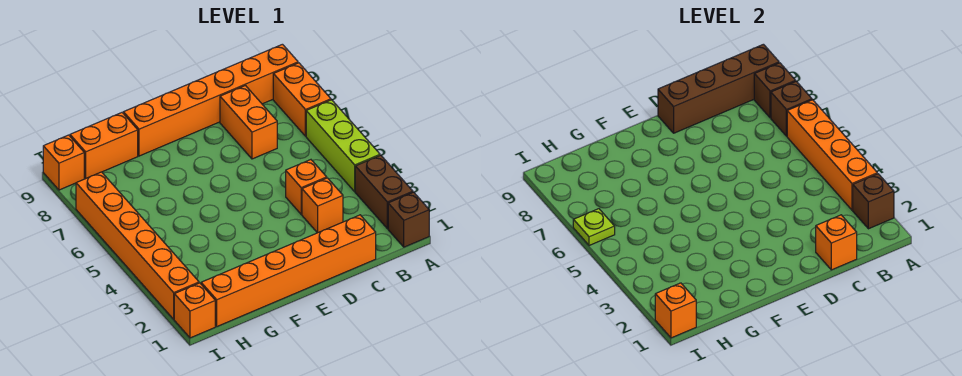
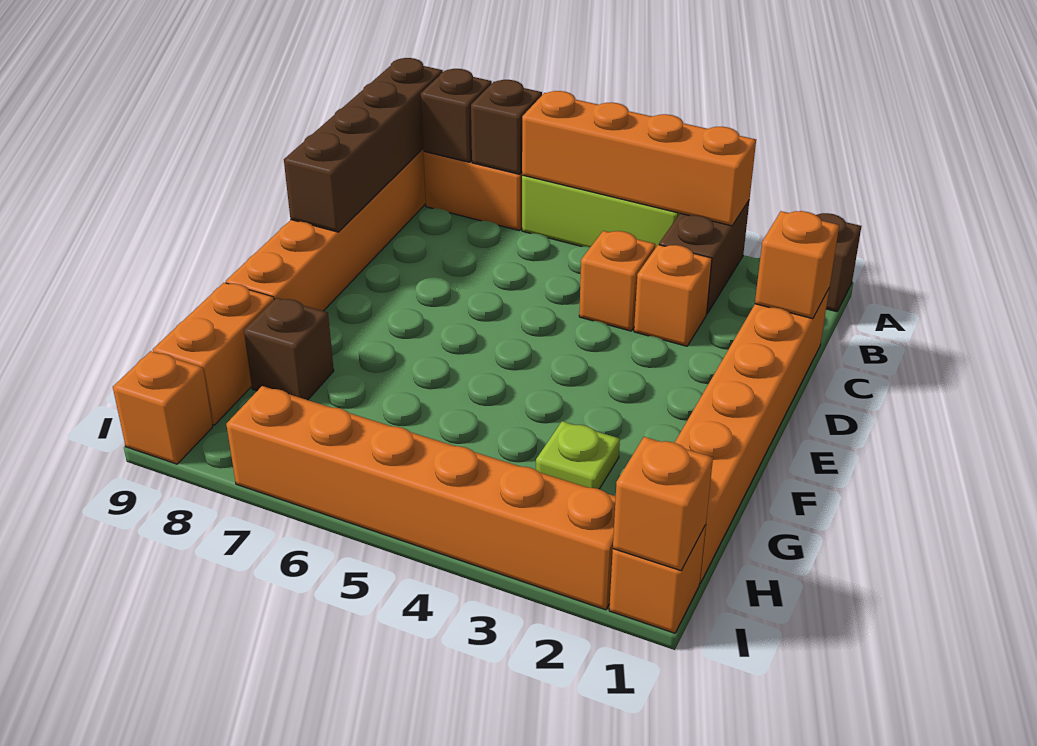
brown 1x2 brick [355,155,413,229] -> brown 1x2 brick turned to [659,201,749,314]
brown 1x1 brick [853,174,894,229] -> brown 1x1 brick moved to [244,298,334,400]
orange 1x2 brick [220,86,277,159] -> none
lime 1x1 plate [573,209,615,246] -> lime 1x1 plate moved to [536,421,620,489]

